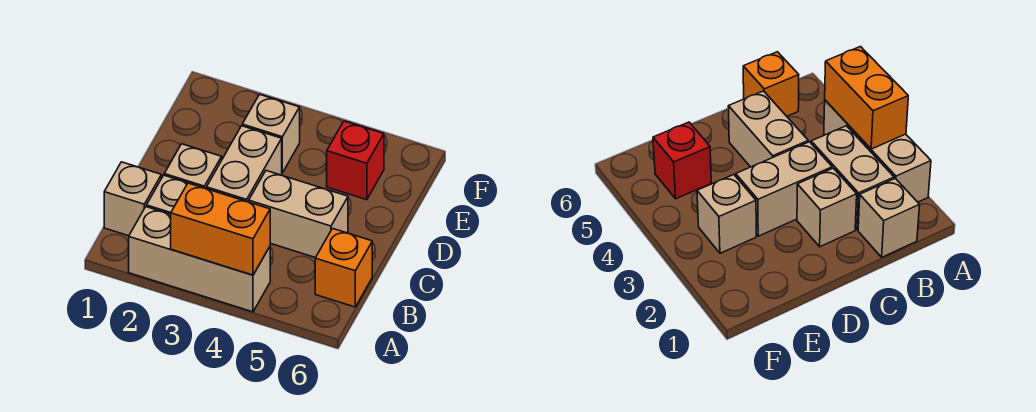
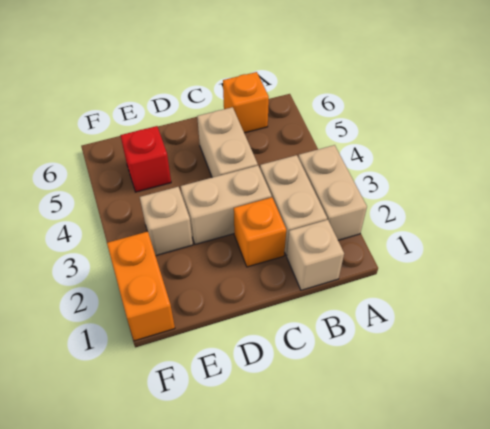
tan 1x3 brick [129,207,270,312] -> tan 1x2 brick [298,145,367,240]
orange 1x2 brick [171,183,270,275] -> orange 1x2 brick moved to [107,231,175,341]
tan 1x1 brick [164,144,222,189] -> orange 1x1 brick [234,197,286,267]

